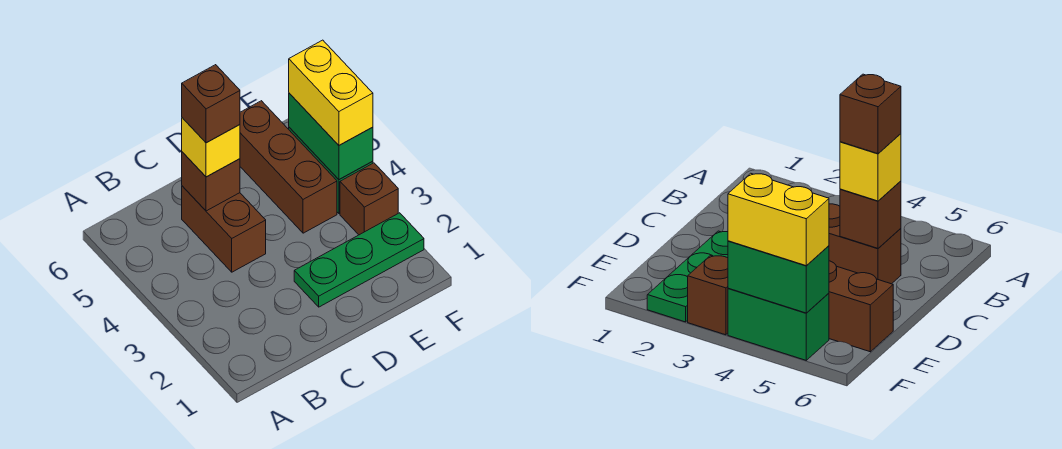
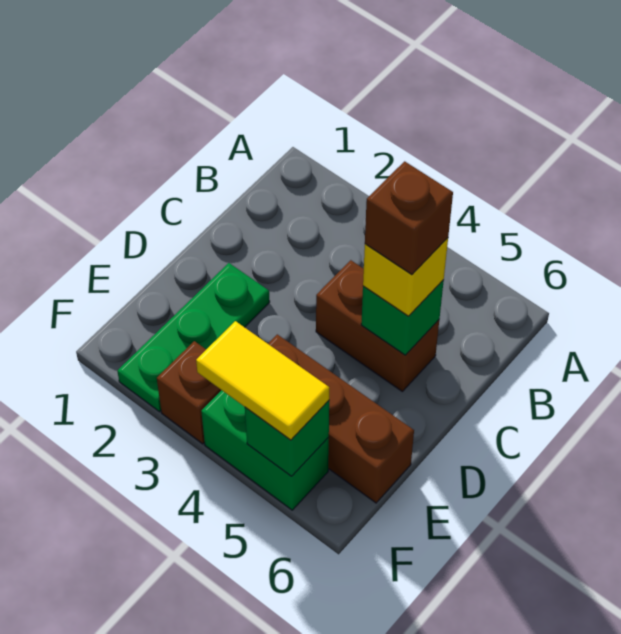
brown 1x1 brick [182,152,240,211] -> green 1x1 brick [361,280,444,355]
green 1x2 brick [289,93,373,180] -> green 1x1 brick [245,401,329,476]
yellow 1x2 brick [289,40,373,145] -> yellow 1x2 tile [196,321,329,440]

